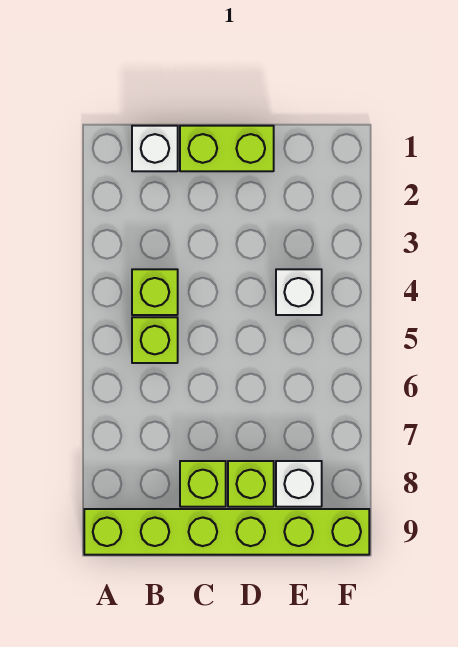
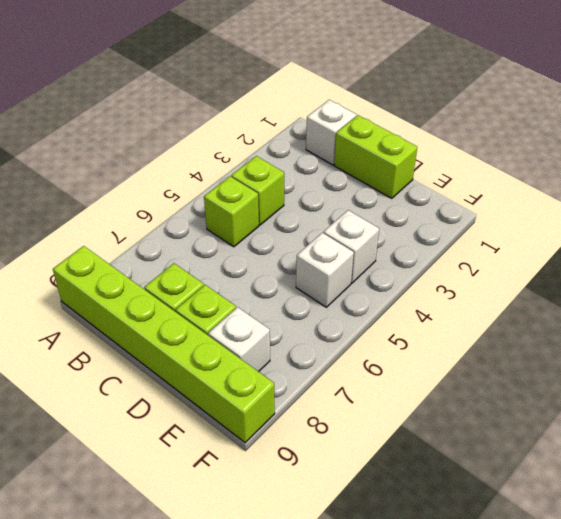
none -> white 1x1 brick [296,233,354,307]

